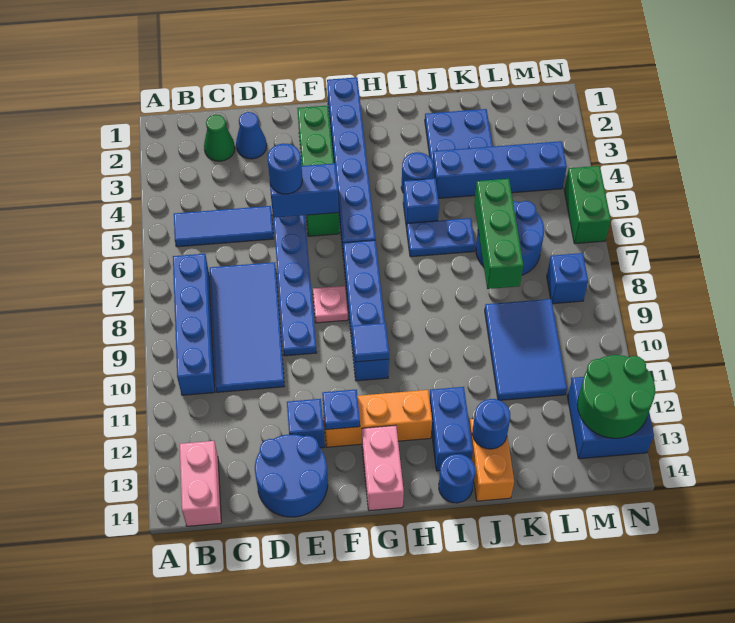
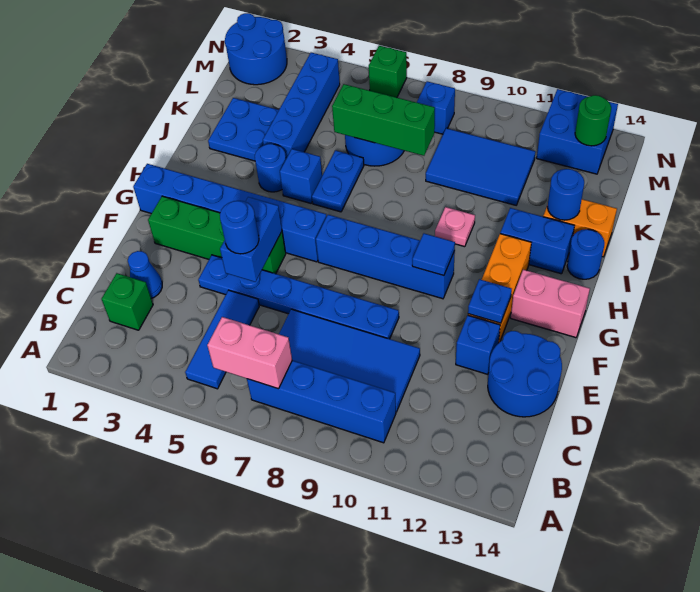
pink 1x2 brick [180,441,221,526] -> pink 1x2 brick moved to [207,317,292,389]
green 1x1 cone [204,115,235,161] -> green 1x1 brick [102,273,153,330]
pink 1x1 plate [313,286,348,323] -> pink 1x1 plate moved to [435,207,475,247]
none -> blue 2x2 round brick [225,13,287,85]
green 2x2 round brick [577,355,655,438] -> green 1x1 round brick [575,95,611,146]
green 1x2 brick [564,166,611,244] -> green 1x1 brick [369,46,407,97]

